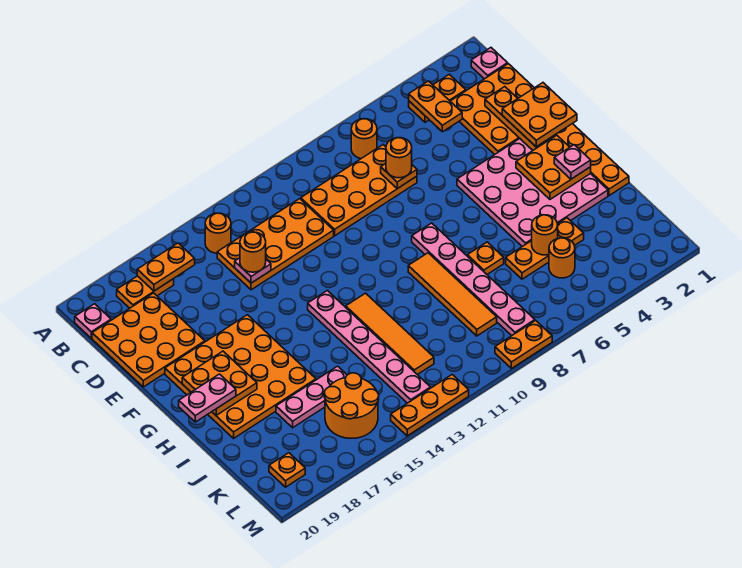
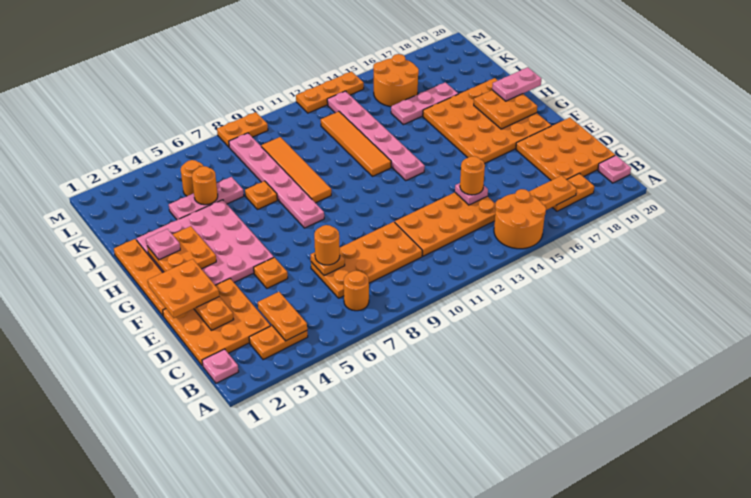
orange 1x1 round brick [205,213,231,253] -> orange 2x2 round brick [494,189,546,249]
orange 1x3 plate [506,218,584,279] -> pink 1x3 plate [169,177,244,220]
orange 1x1 plate [269,453,305,487] -> orange 1x1 plate moved to [254,257,288,288]

